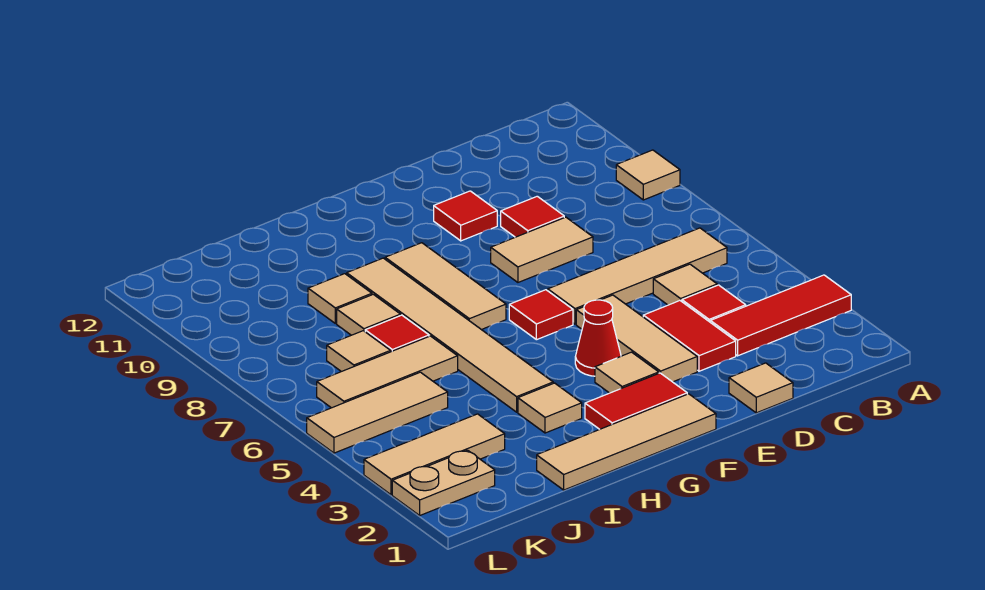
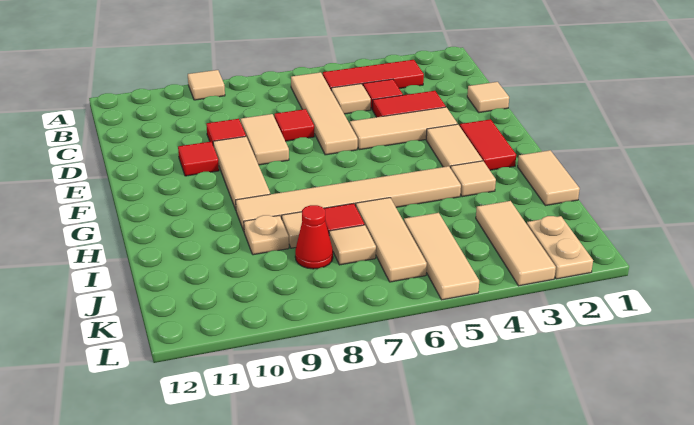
red 1x3 tile [710,275,851,356] -> red 1x3 tile turned to [323,60,424,89]
tan 1x4 tile [537,394,716,490] -> tan 1x2 tile [518,150,580,206]
tan 1x1 tile [595,352,659,393] -> tan 1x2 tile [426,124,483,168]
red 1x1 cone [575,300,621,376] -> red 1x1 cone moved to [295,205,333,269]
red 1x1 tile [509,290,573,340] -> red 1x1 tile moved to [274,109,314,141]
tan 1x3 tile [385,243,506,330] -> tan 1x3 tile turned to [213,136,270,210]
tan 1x1 tile [308,274,372,323] -> tan 1x1 plate [244,215,289,255]

